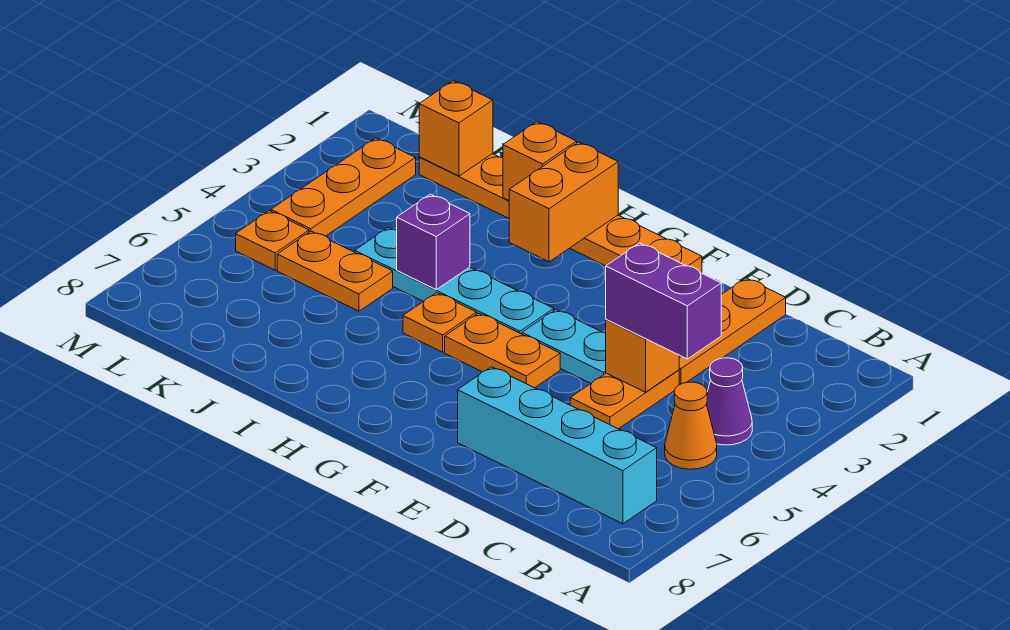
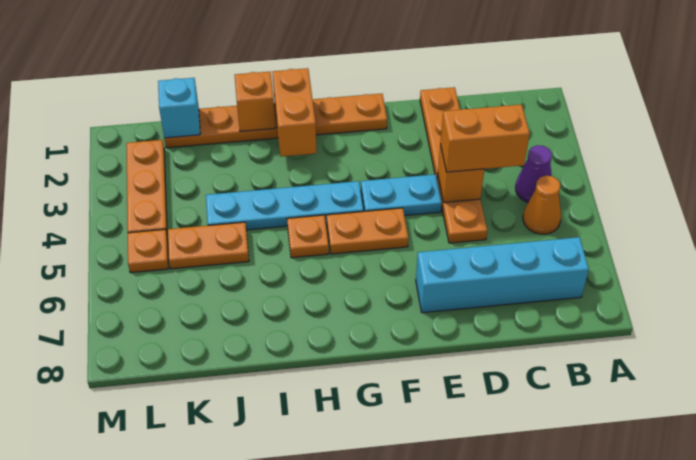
purple 1x2 brick [606,243,721,359] -> orange 1x2 brick [440,105,530,172]
purple 1x1 brick [397,194,470,290] -> none
orange 1x1 brick [419,81,493,176] -> cyan 1x1 brick [158,78,200,138]

